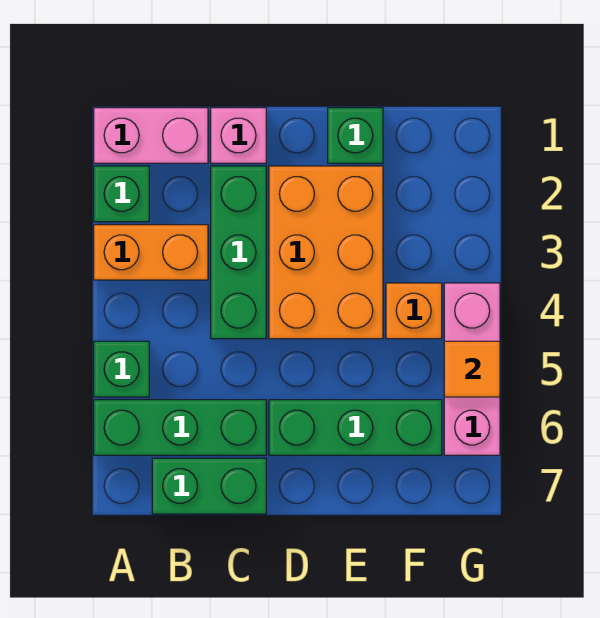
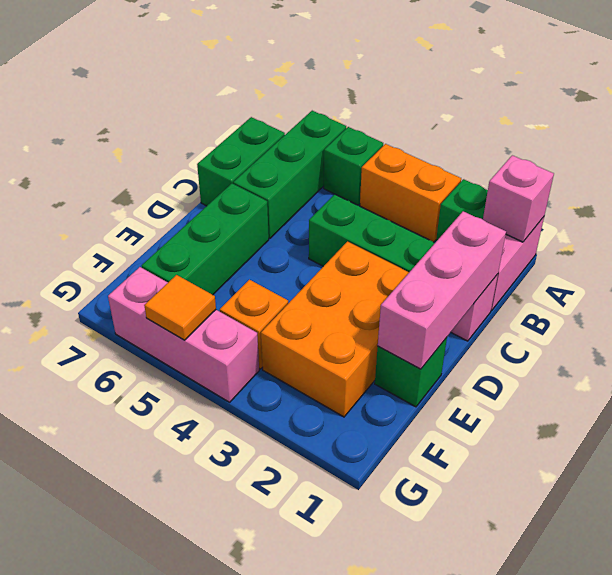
none -> pink 1x1 brick [483,155,554,242]
orange 1x2 brick [94,225,208,280] -> orange 1x2 brick turned to [360,144,461,242]
none -> pink 1x3 brick [378,211,506,369]
orange 2x3 brick [269,166,383,339] -> orange 2x3 brick turned to [261,242,409,417]

